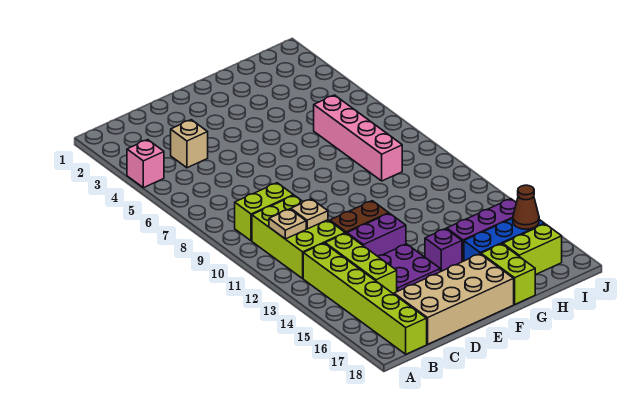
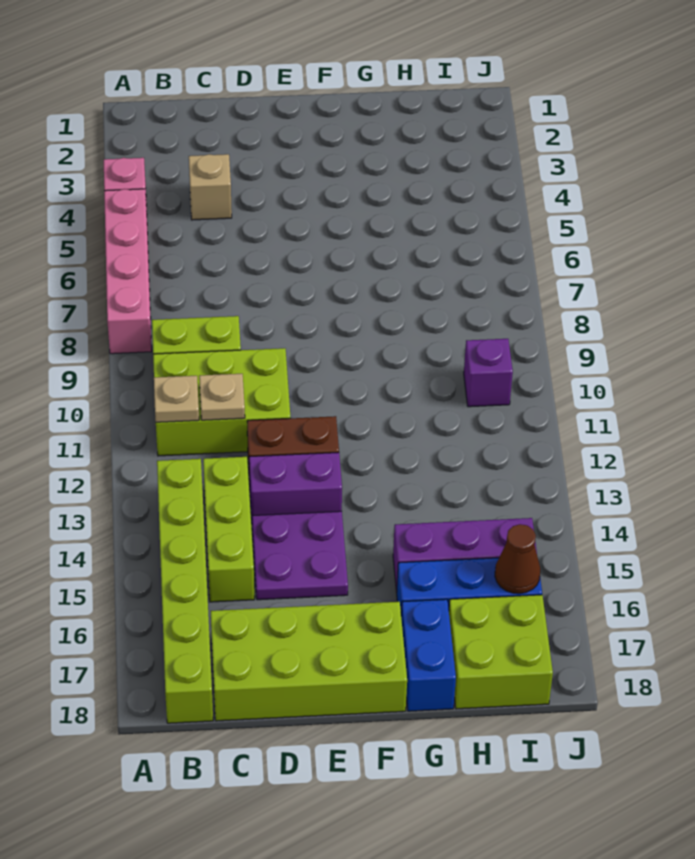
lime 2x3 brick [252,195,345,278] -> lime 2x3 brick turned to [153,348,291,456]
tan 2x4 brick [394,254,514,344] -> lime 2x4 brick [211,602,407,721]
purple 1x1 brick [425,229,462,272] -> purple 1x1 brick moved to [464,339,513,407]
lime 1x2 brick [481,244,535,304] -> blue 1x2 brick [401,599,456,711]
pink 1x4 brick [314,95,402,181] -> pink 1x4 brick moved to [104,189,152,354]
lime 1x2 brick [503,224,562,275] -> lime 2x2 brick [449,595,553,709]

